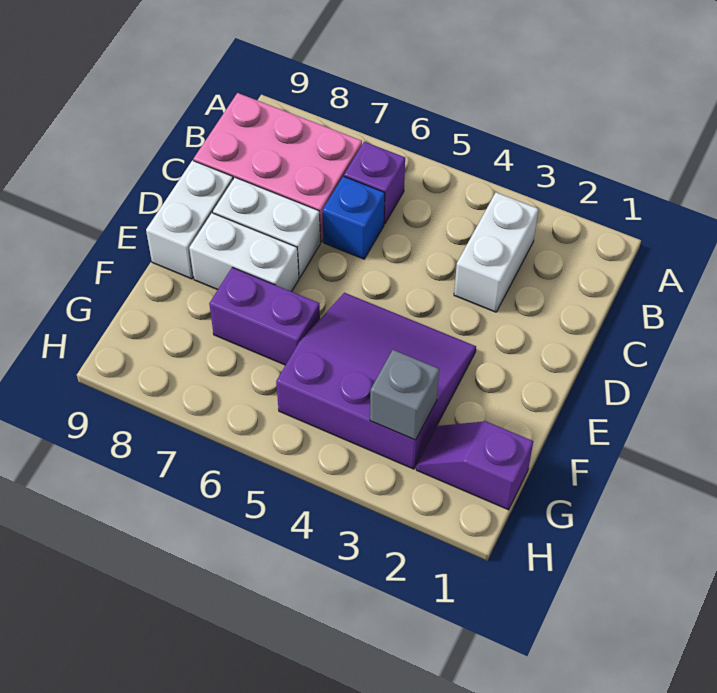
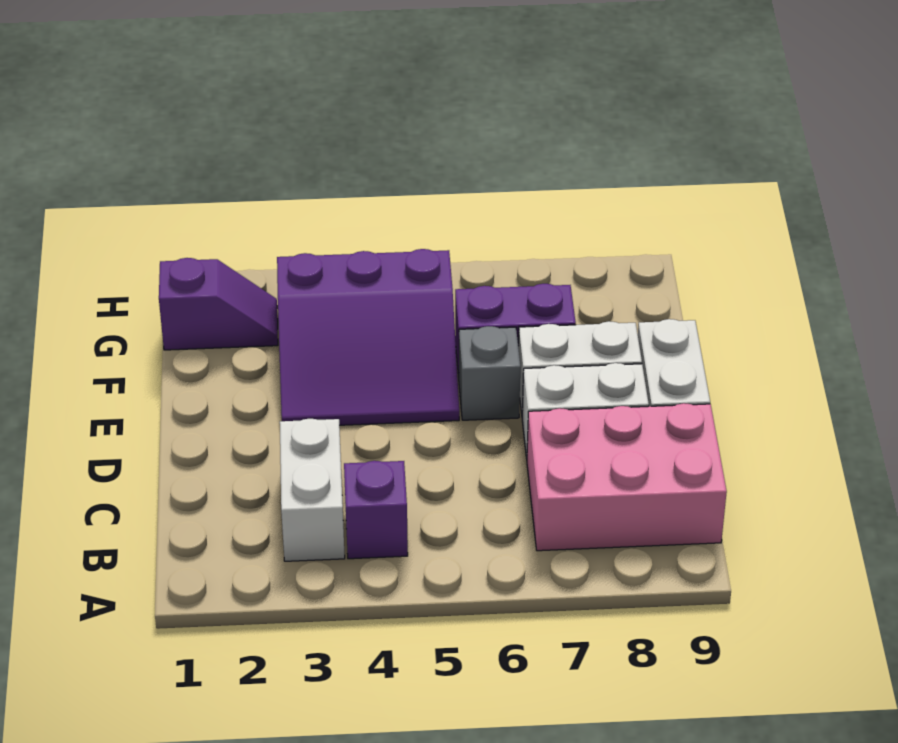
purple 1x1 brick [344,142,405,224] -> purple 1x1 brick moved to [344,461,408,559]
blue 1x1 brick [323,176,385,259] -> none
grey 1x1 brick [370,350,439,440] -> grey 1x1 brick moved to [459,326,520,420]

